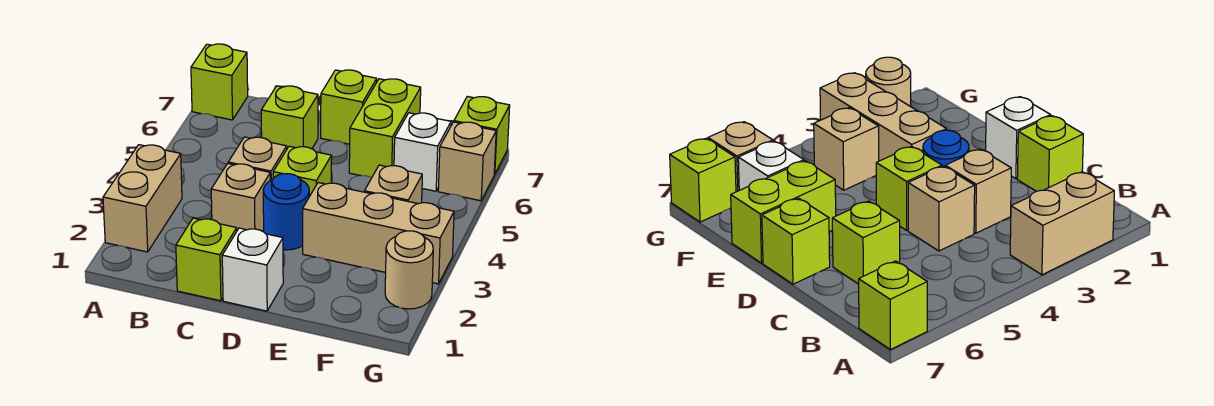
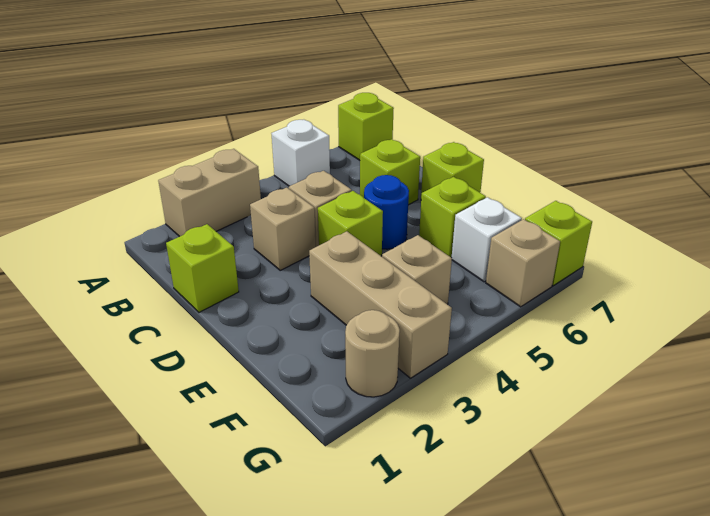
white 1x1 brick [222,228,283,311] -> white 1x1 brick moved to [271,120,330,186]
blue 1x1 round brick [263,174,309,250] -> blue 1x1 round brick moved to [364,175,409,249]
lime 1x2 brick [349,79,421,178] -> lime 1x1 brick [419,177,486,258]

